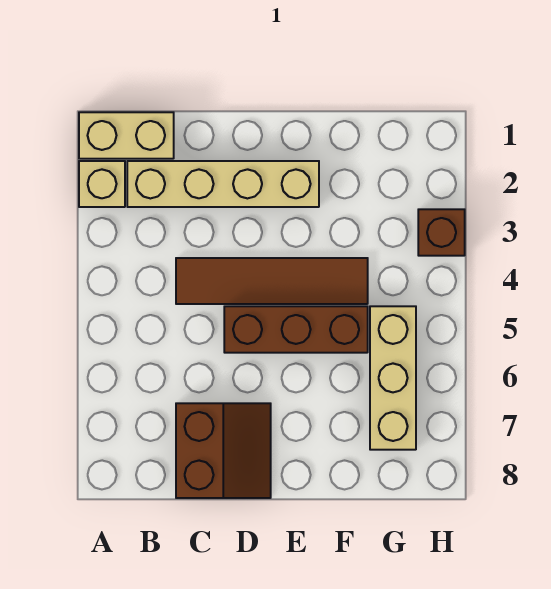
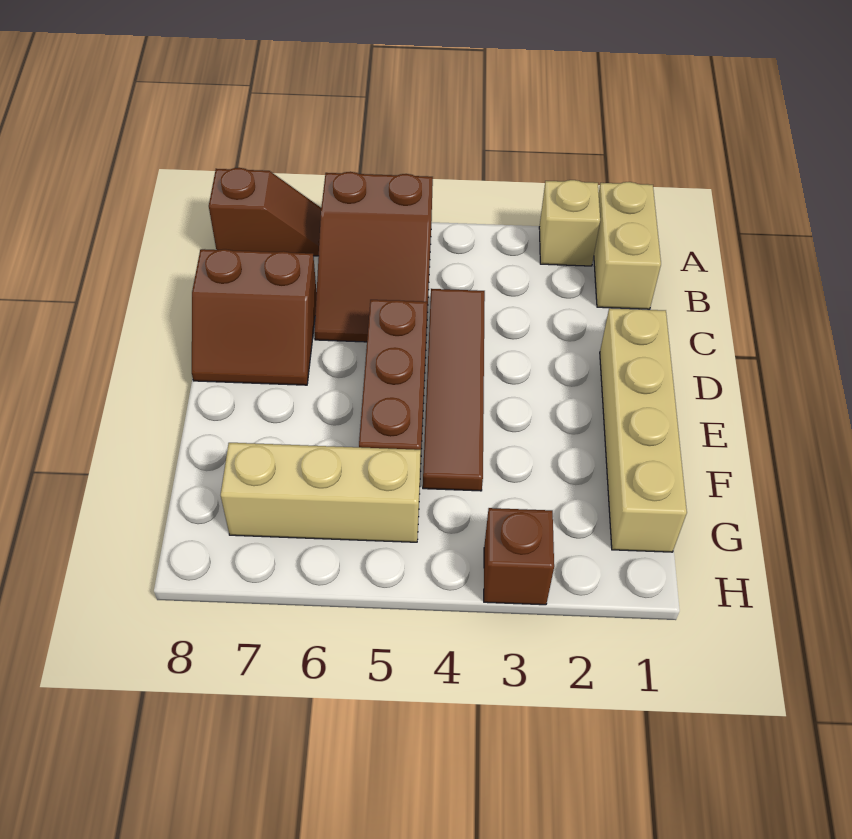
none -> brown 2x3 slope [314,172,433,342]
none -> brown 1x2 slope [209,168,321,256]
tan 1x4 brick [127,161,319,207] -> tan 1x4 brick moved to [600,308,687,552]

